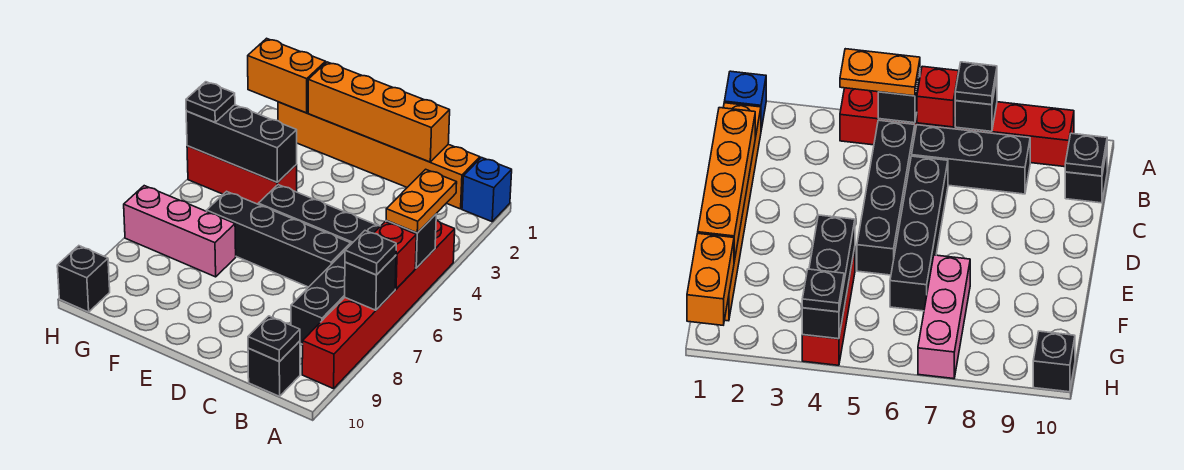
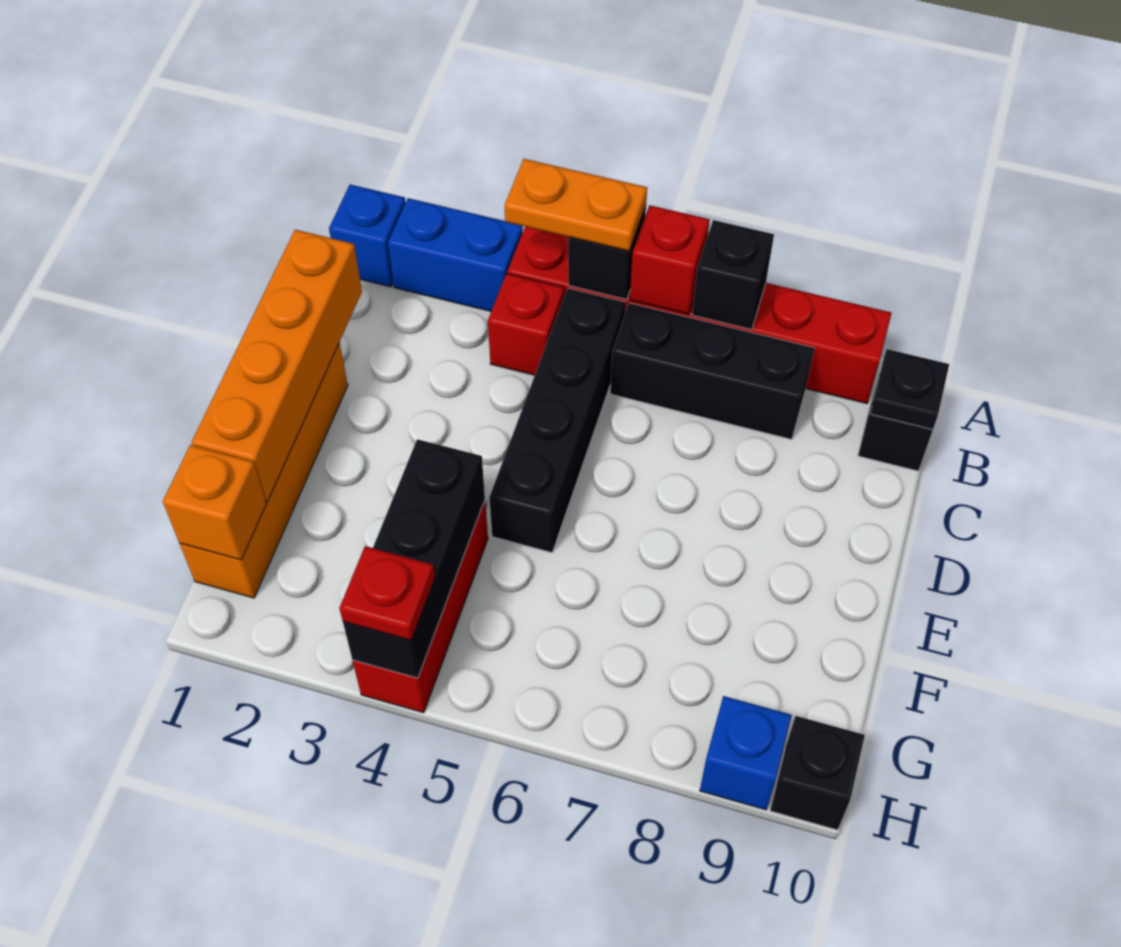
none -> blue 1x2 brick [388,198,523,311]
black 1x1 plate [345,231,396,275] -> none
orange 1x6 brick [278,102,480,209] -> orange 1x4 brick [180,343,348,598]
none -> red 1x1 brick [488,274,564,375]
black 1x4 brick [207,191,351,287] -> none
pink 1x3 brick [124,186,236,277] -> none
orange 1x2 brick [248,38,326,113] -> orange 1x1 brick [163,445,266,560]
black 1x1 plate [186,82,235,122] -> red 1x1 plate [339,546,435,640]
none -> blue 1x1 brick [700,696,792,810]

